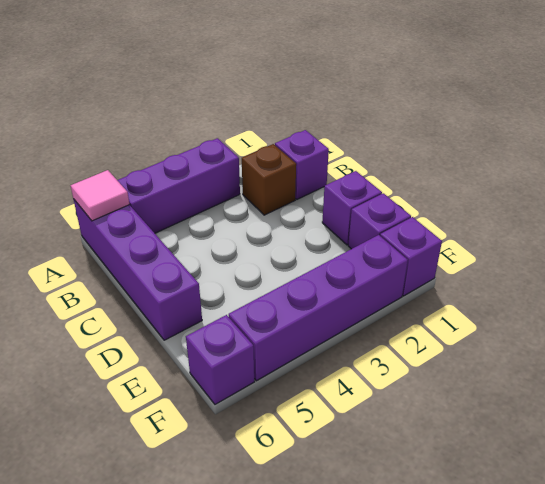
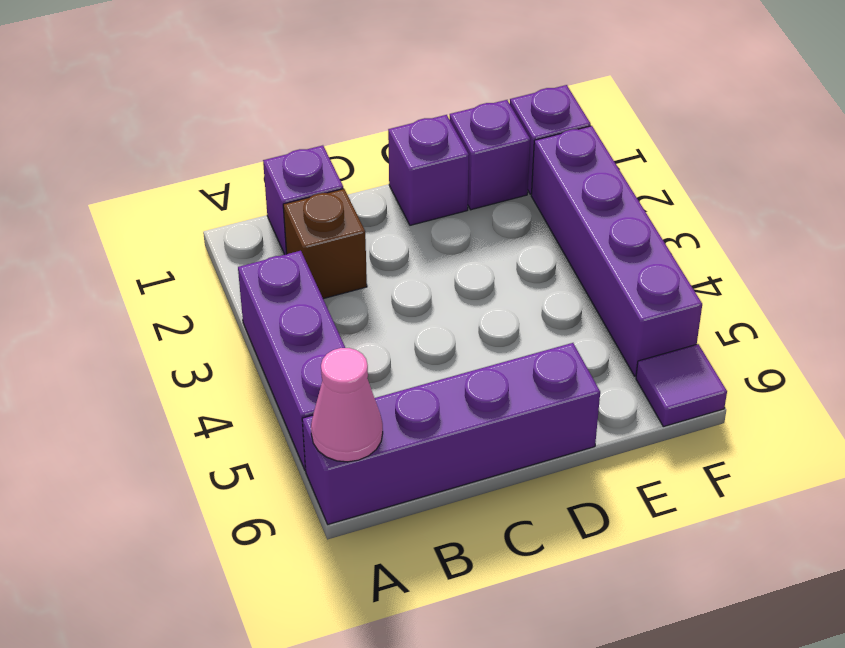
pink 1x1 tile [71,170,130,221] -> pink 1x1 cone [311,348,383,462]
purple 1x1 brick [186,315,254,404] -> purple 1x1 tile [636,344,727,427]

